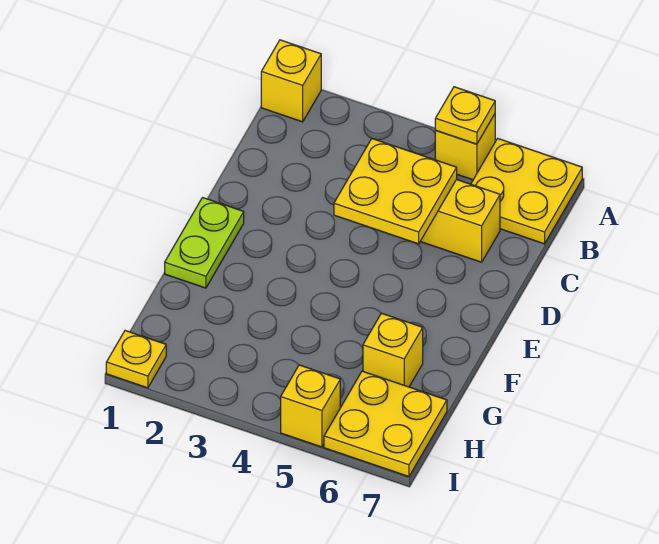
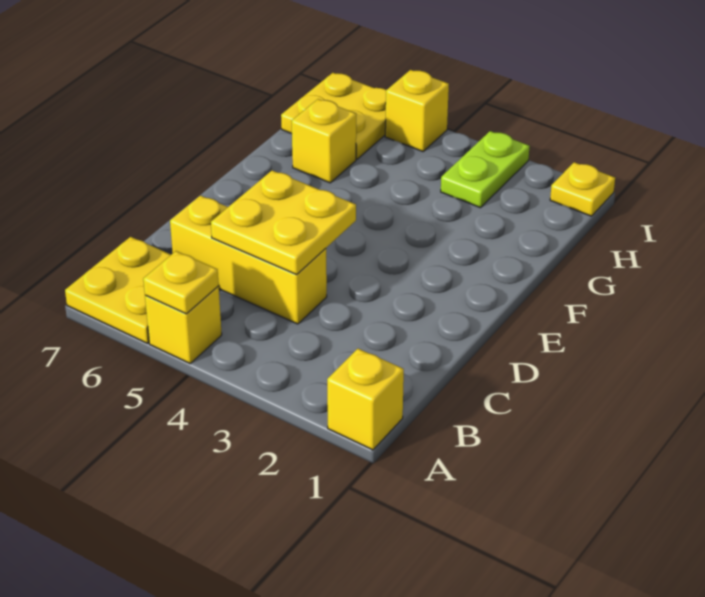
lime 1x2 plate [165,198,244,288] -> lime 1x2 plate moved to [441,131,530,208]

